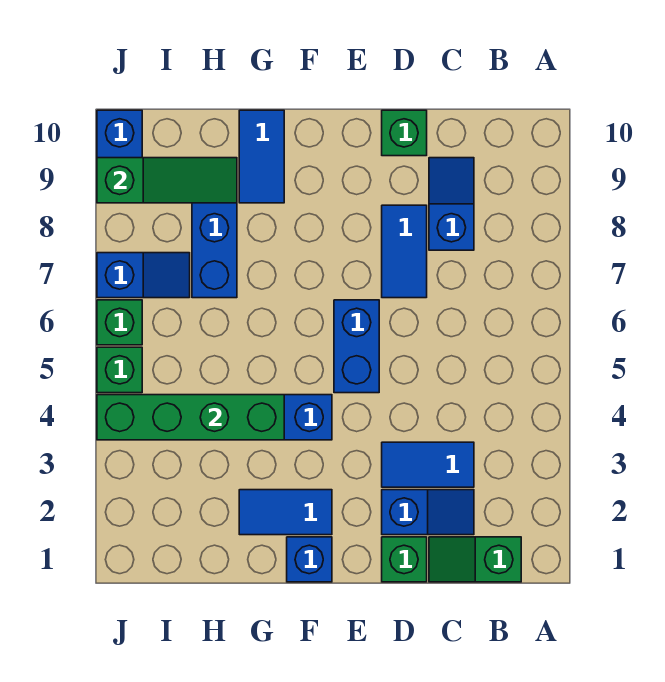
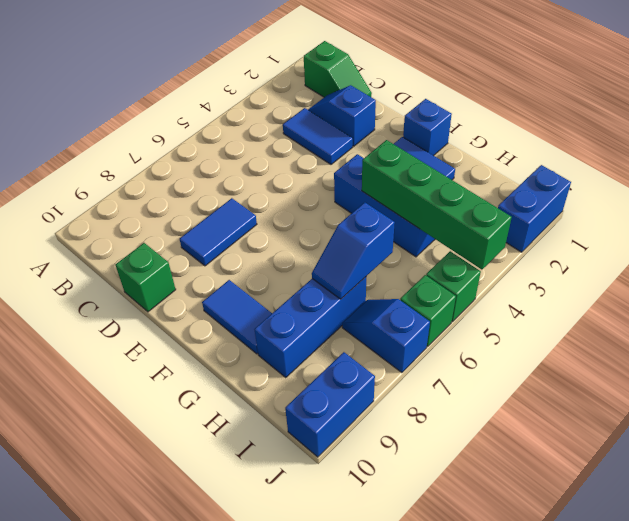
blue 1x2 slope [429,158,474,250] -> blue 1x2 slope moved to [312,202,395,299]
green 1x1 brick [382,537,427,582] -> none
blue 1x2 brick [334,300,379,393] -> blue 1x2 brick moved to [498,165,571,252]
blue 1x2 tile [239,110,284,203] -> blue 1x2 tile turned to [202,280,272,354]
green 1x3 slope [97,158,237,203] -> none

